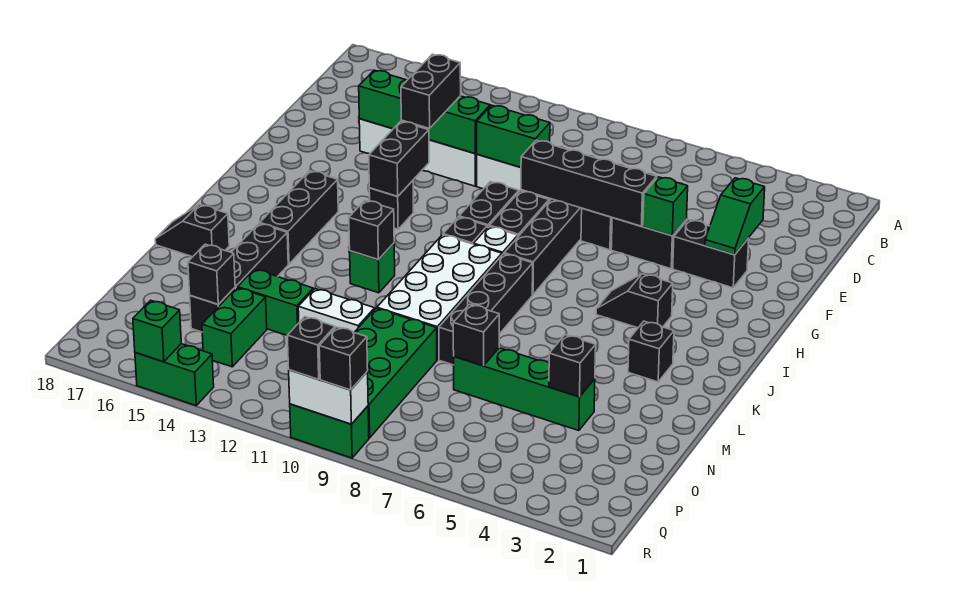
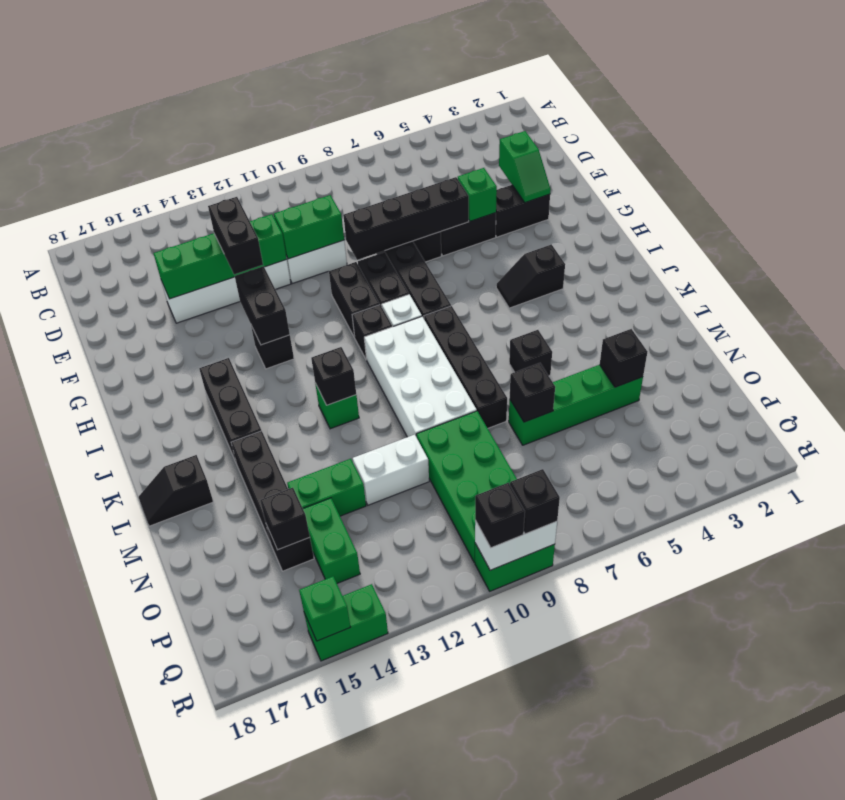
black 1x1 brick [628,321,674,382] -> black 1x1 brick moved to [509,330,552,376]

